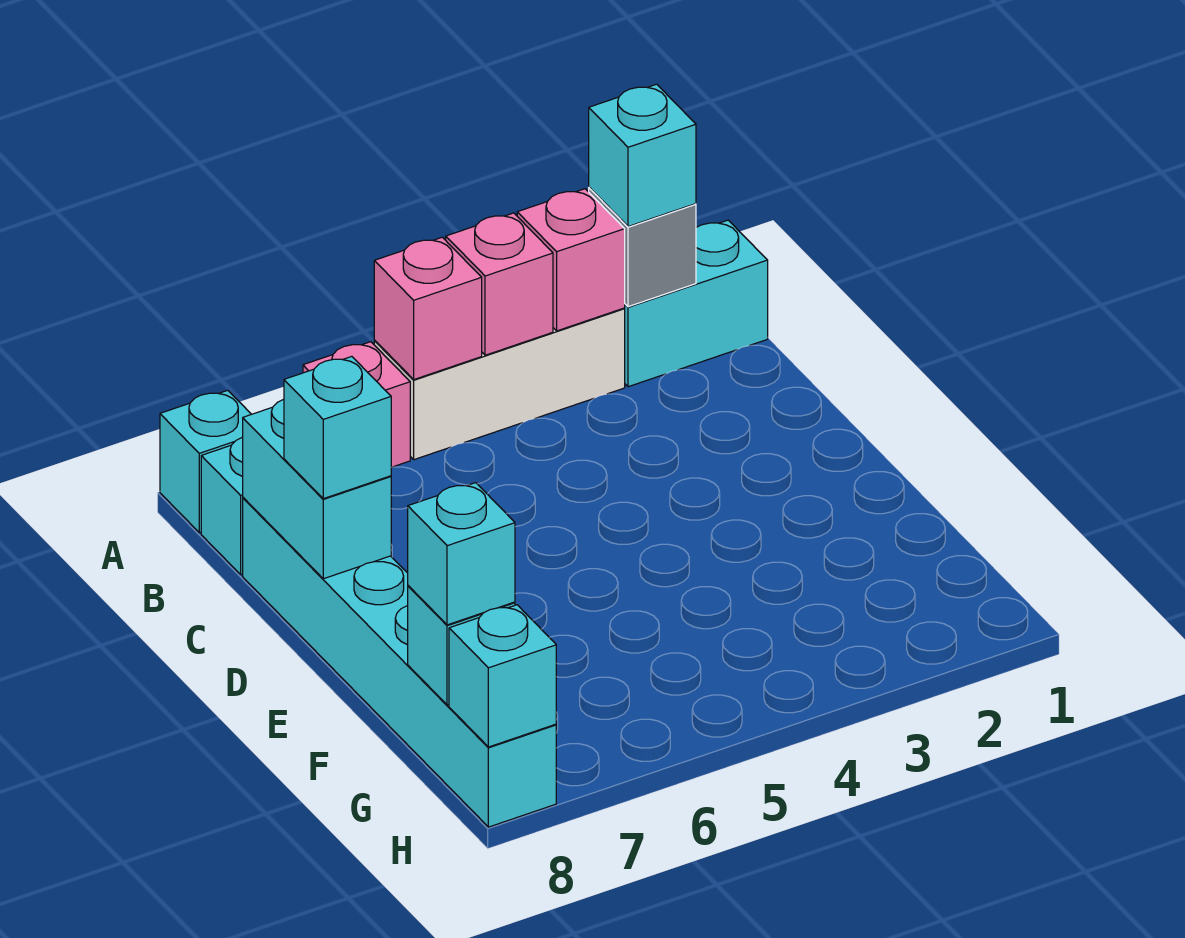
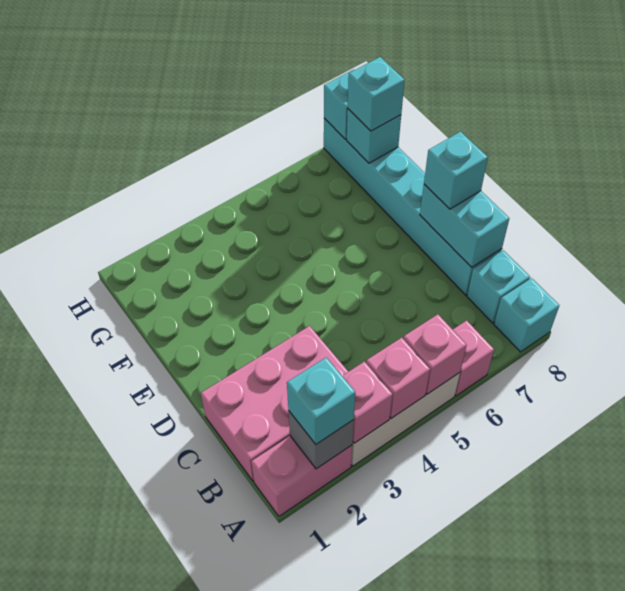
cyan 1x2 brick [624,220,768,387] -> pink 1x2 brick [251,436,352,516]
none -> pink 2x3 brick [201,326,348,482]

